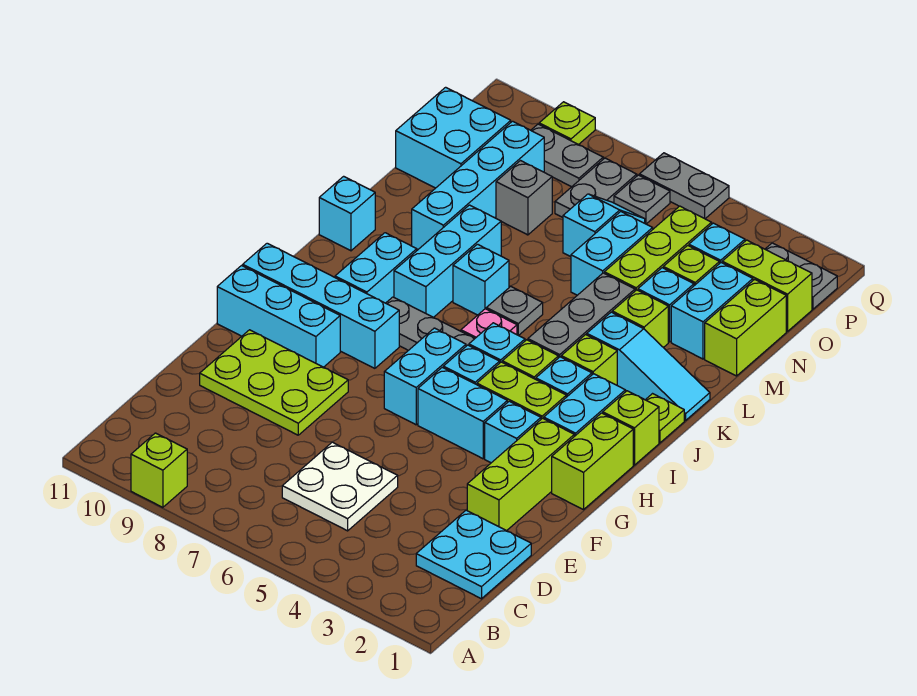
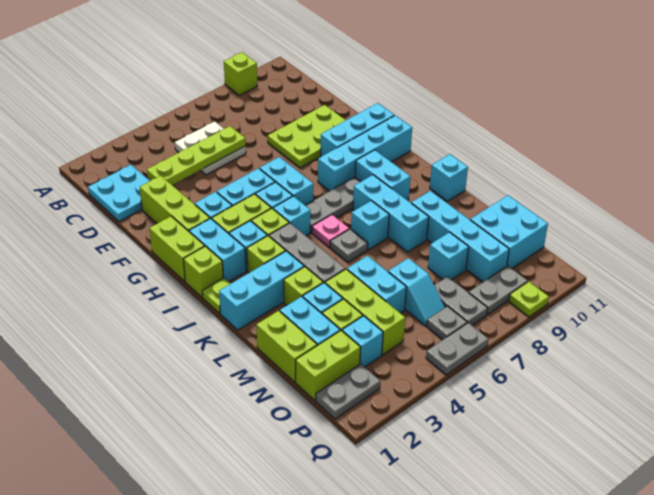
none -> lime 1x4 plate [147,126,246,185]
cyan 1x3 slope [587,312,710,421] -> cyan 1x3 brick [219,251,304,330]
grey 1x1 brick [496,161,552,235] -> cyan 1x1 brick [428,232,469,280]

